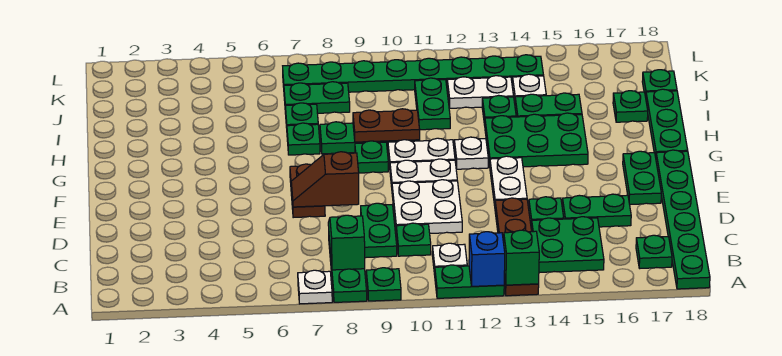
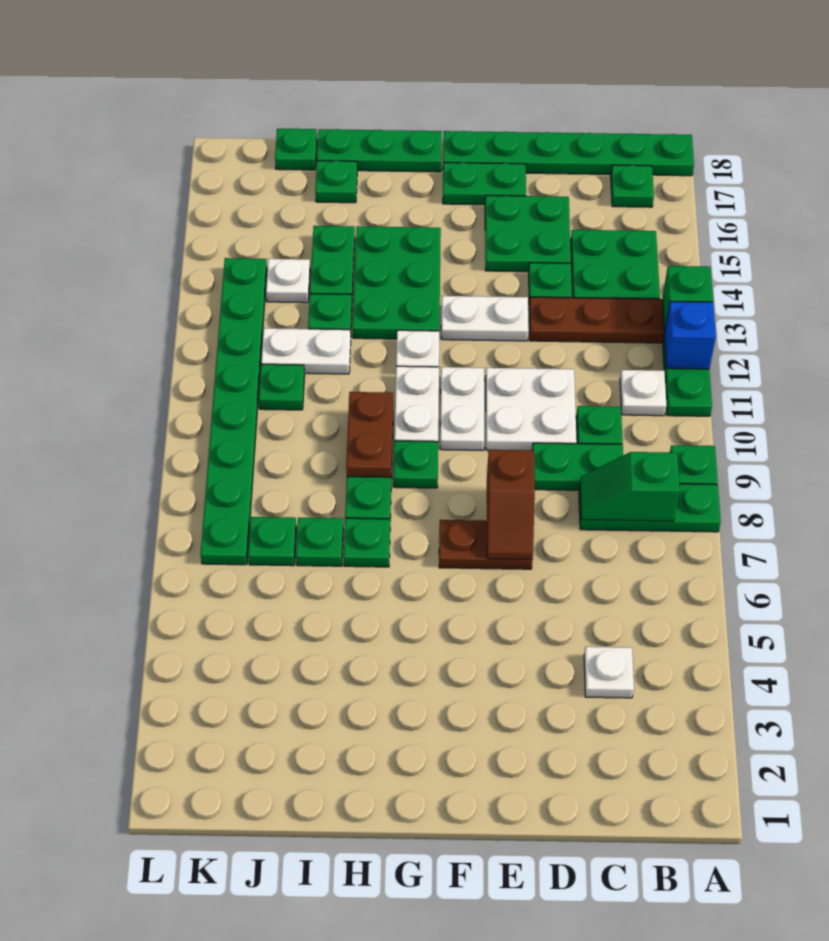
white 1x1 plate [298,270,332,304] -> white 1x1 plate moved to [584,647,634,698]
green 1x2 plate [562,194,631,227] -> green 2x2 plate [485,195,571,272]
green 1x2 plate [415,78,450,130] -> green 1x1 plate [259,364,305,410]
green 1x2 plate [284,82,350,113] -> green 1x1 plate [248,517,296,566]
white 1x2 plate [447,76,514,108] -> white 1x2 plate turned to [261,328,351,374]

